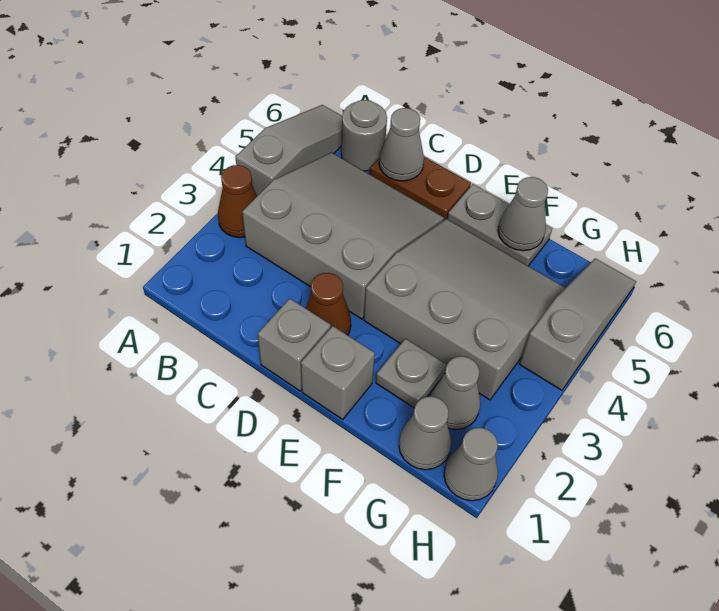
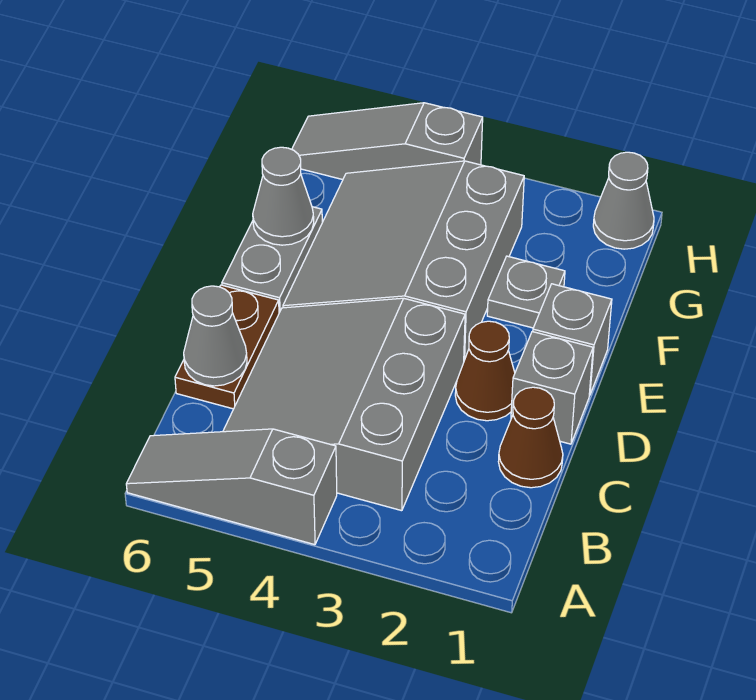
brown 1x1 cone [218,165,257,238] -> brown 1x1 cone moved to [498,387,563,488]
grey 1x1 round brick [341,100,387,171] -> none
grey 1x1 cone [399,397,451,470] -> none
grey 1x1 cone [430,356,480,429] -> none

